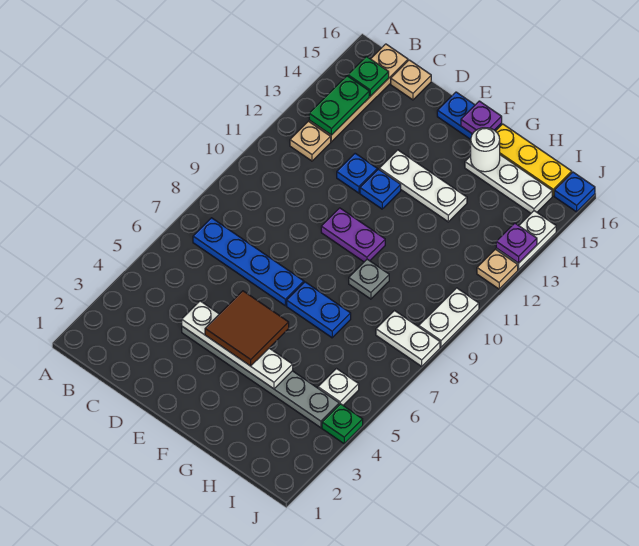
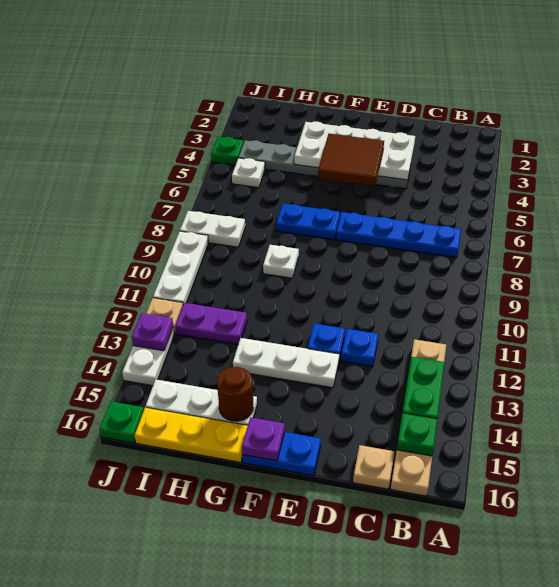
white 1x4 plate [182,301,293,389] -> white 2x4 plate [295,122,415,180]
purple 1x2 plate [321,208,385,262] -> purple 1x2 plate moved to [176,303,247,344]
grey 1x1 plate [349,259,389,299] -> white 1x1 plate [263,245,299,278]
white 1x1 round brick [471,128,500,172] -> brown 1x1 round brick [217,367,253,421]
white 1x2 plate [419,288,479,347] -> white 1x3 plate [153,231,208,304]
blue 1x1 plate [554,172,595,212] -> green 1x1 plate [99,402,144,443]

